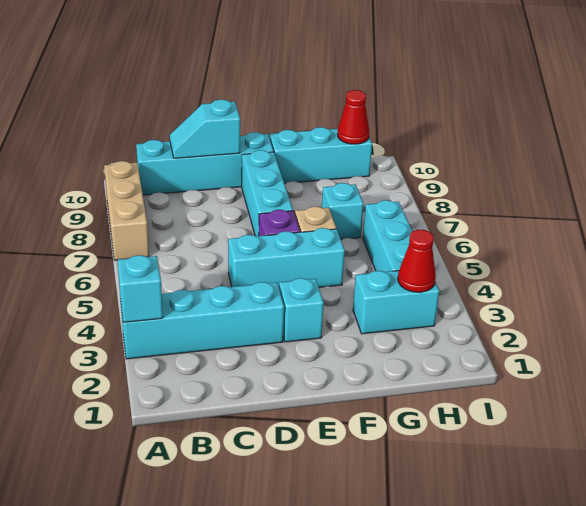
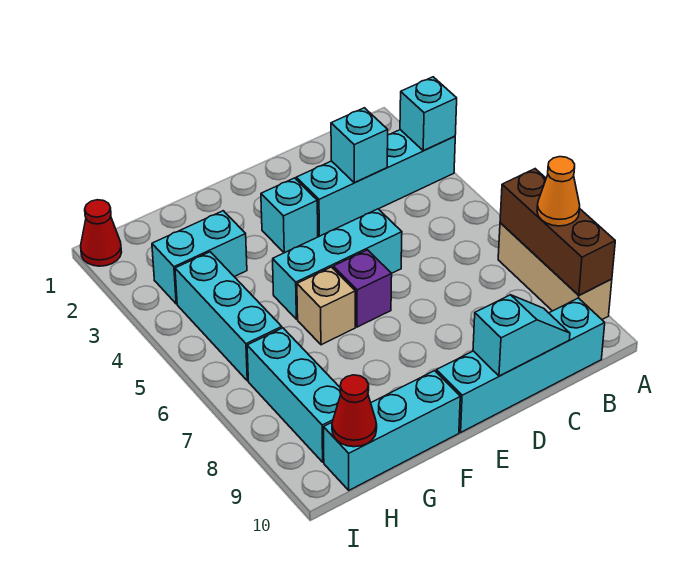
none -> brown 1x3 brick [500,169,615,295]
none -> orange 1x1 cone [537,157,580,226]
cyan 1x3 brick [242,150,293,236] -> cyan 1x3 brick moved to [247,328,341,462]
cyan 1x1 brick [322,183,364,239] -> cyan 1x1 brick moved to [331,108,388,183]
red 1x1 cone [398,229,436,292] -> red 1x1 cone moved to [81,200,122,266]

